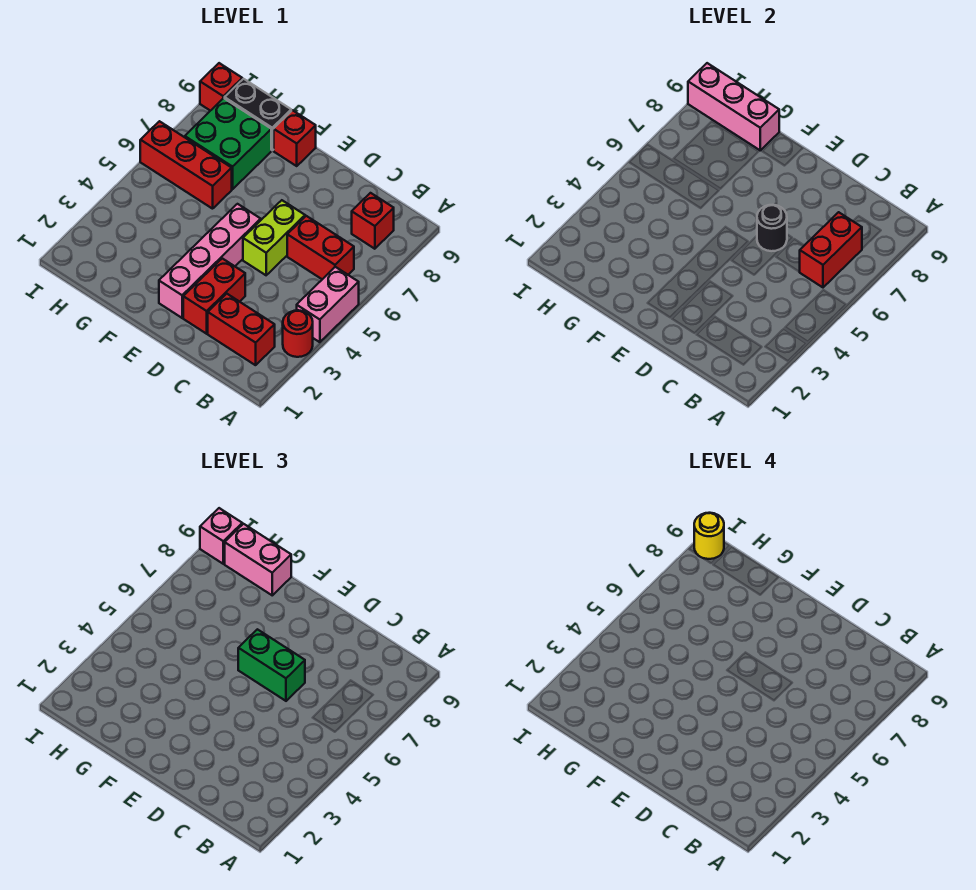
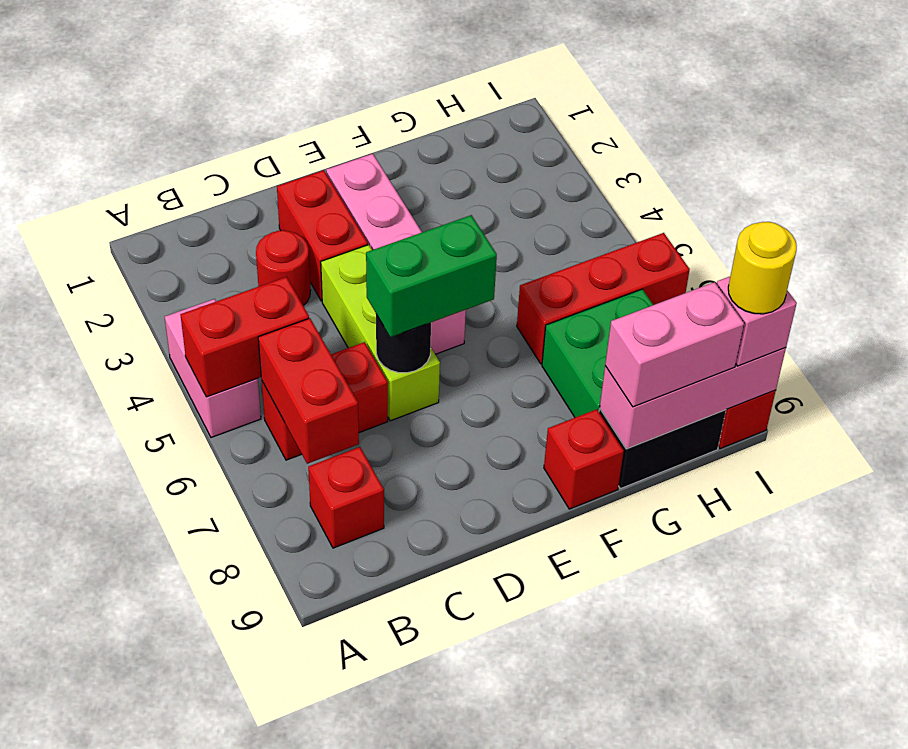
red 1x1 round brick [283,310,313,357] -> red 1x1 round brick moved to [256,230,310,306]
red 1x2 brick [208,294,275,365] -> red 1x2 brick moved to [180,277,309,397]
lime 1x2 brick [243,200,305,275] -> lime 1x3 brick [321,245,440,421]

